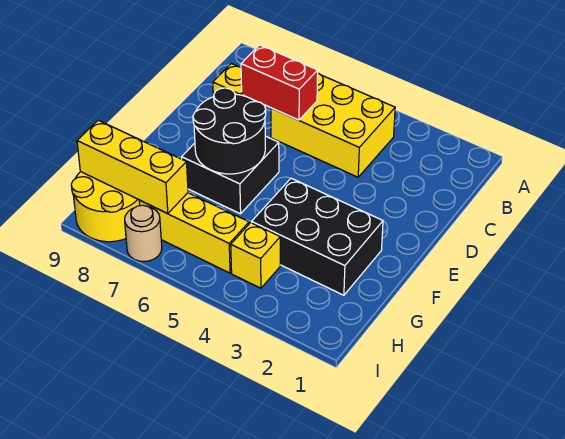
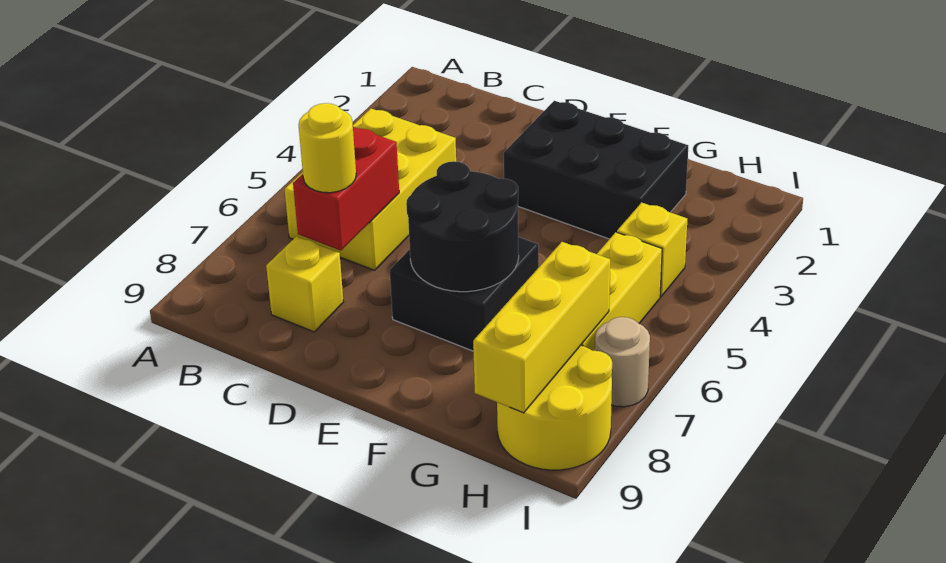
none -> yellow 1x1 round brick [299,103,356,193]
black 2x3 brick [252,178,383,295] -> black 2x3 brick turned to [504,101,688,239]

